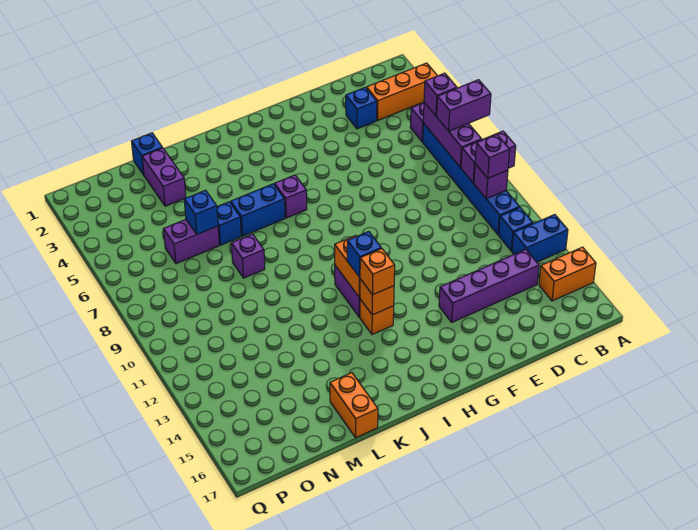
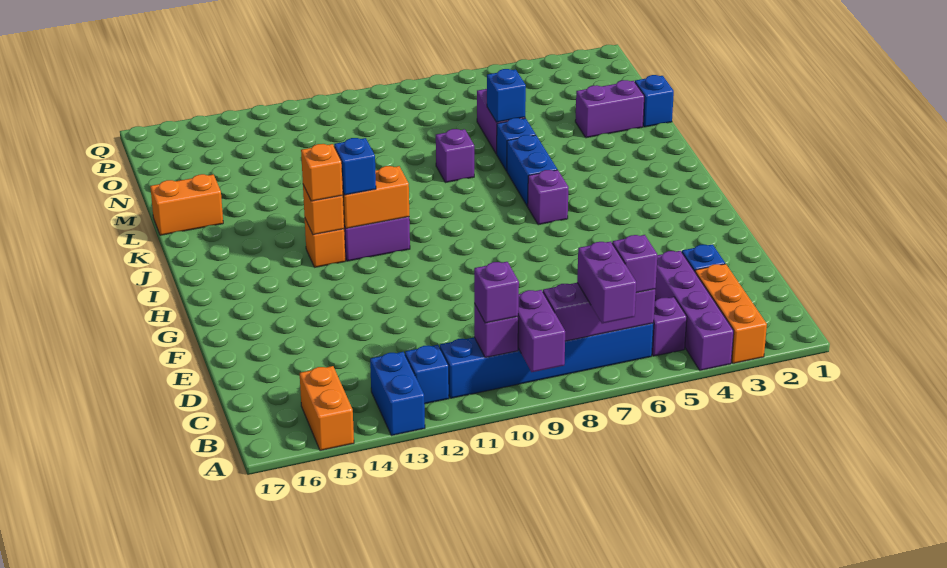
purple 1x4 brick [439,249,539,322] -> purple 1x4 brick moved to [655,251,734,370]

